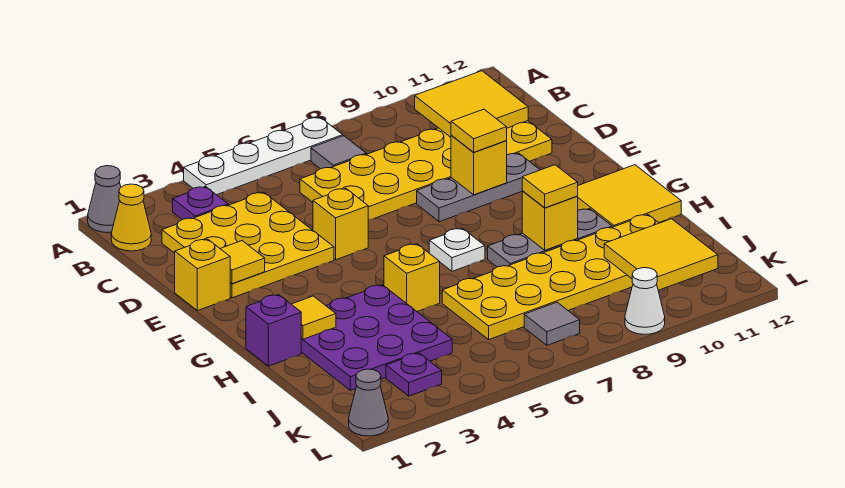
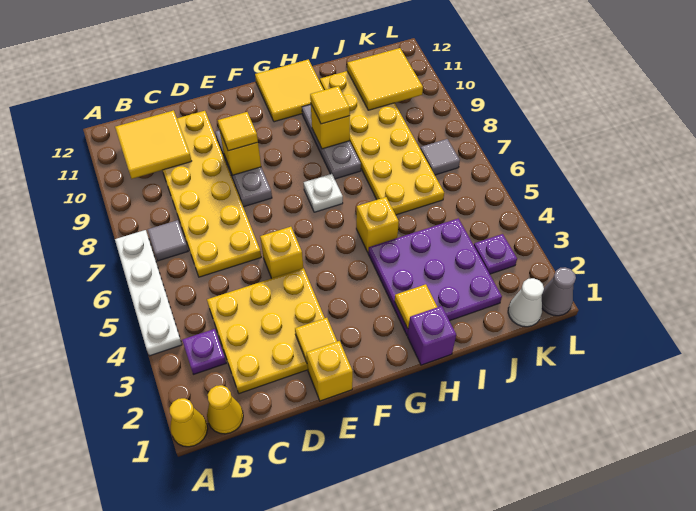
grey 1x1 cone [88,166,121,233] -> yellow 1x1 cone [170,398,208,447]
white 1x1 cone [625,268,665,334] -> white 1x1 cone moved to [508,278,544,327]

